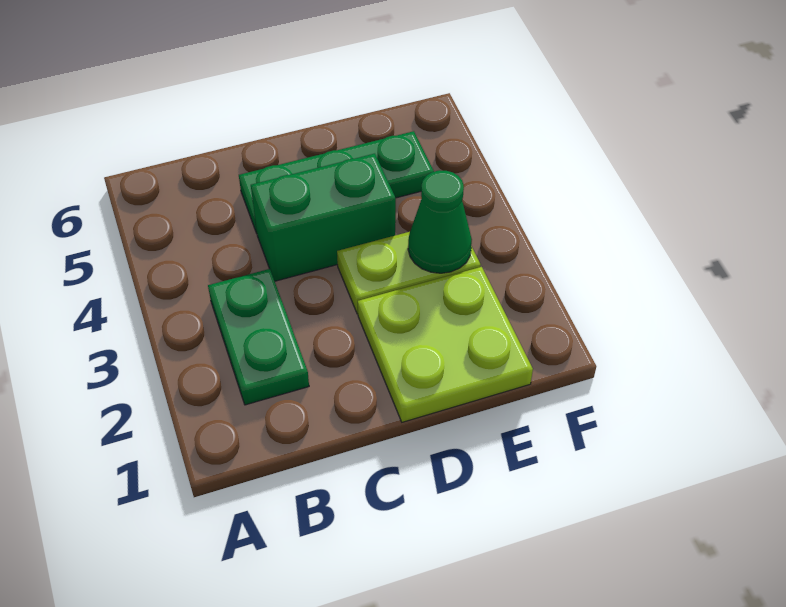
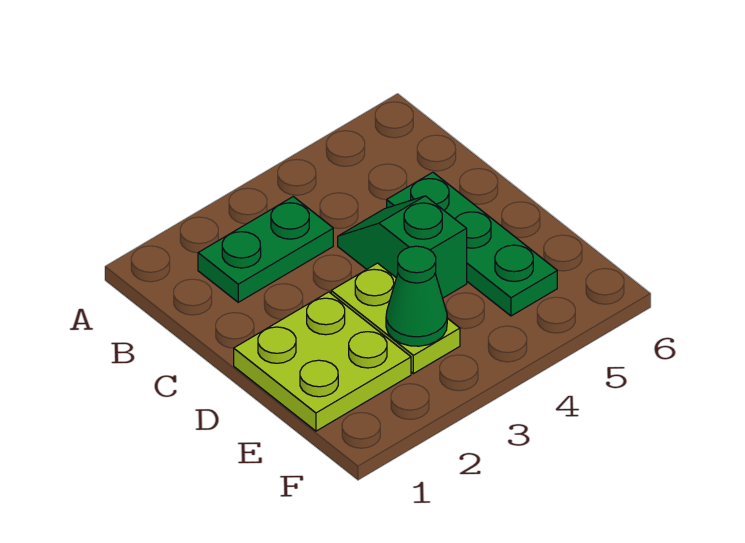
green 1x2 brick [251,154,396,281] -> green 1x2 slope [338,196,467,298]

